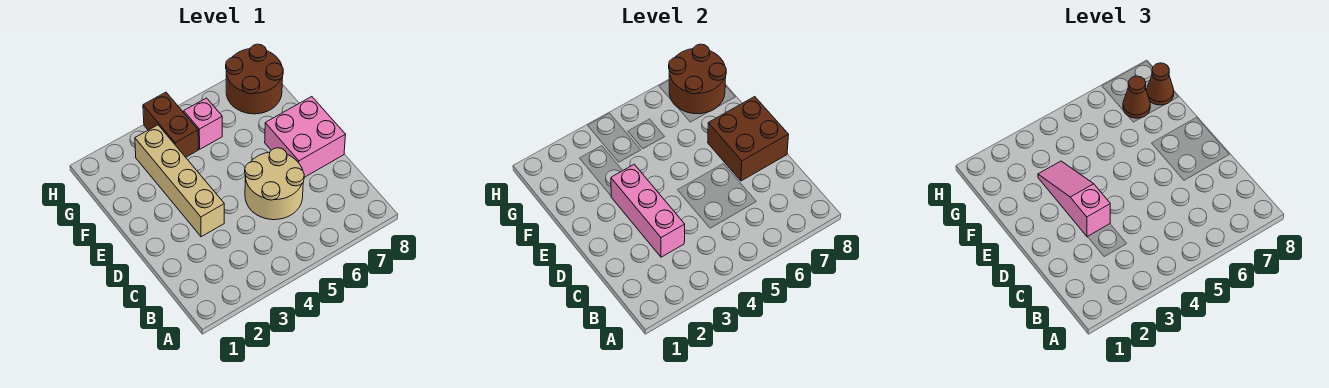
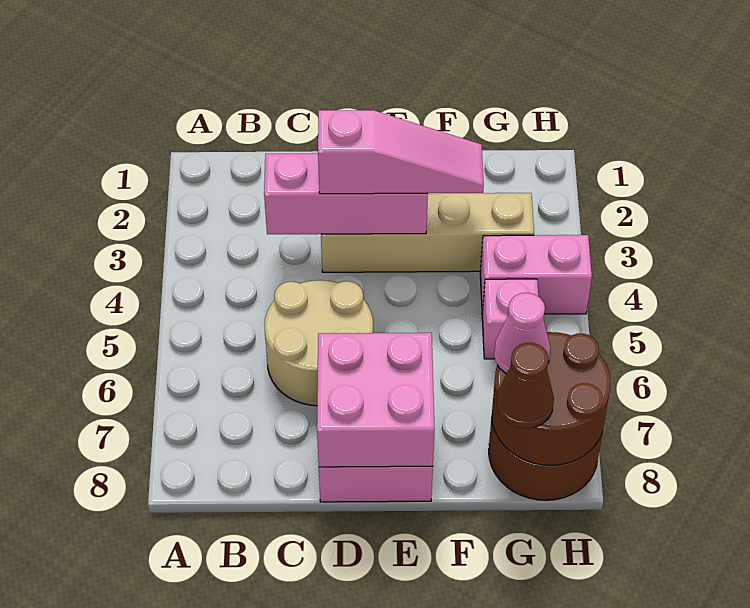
brown 2x2 brick [708,97,789,181] -> pink 2x2 brick [317,333,435,467]
brown 1x2 brick [143,92,199,157] -> pink 1x2 brick [480,235,592,314]
brown 1x1 cone [1123,76,1150,118] -> pink 1x1 cone [494,293,551,374]

